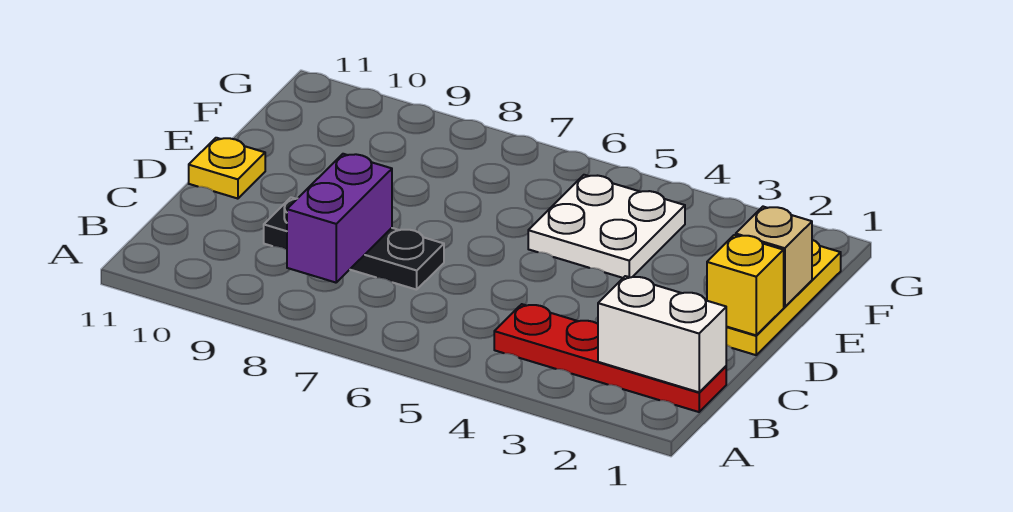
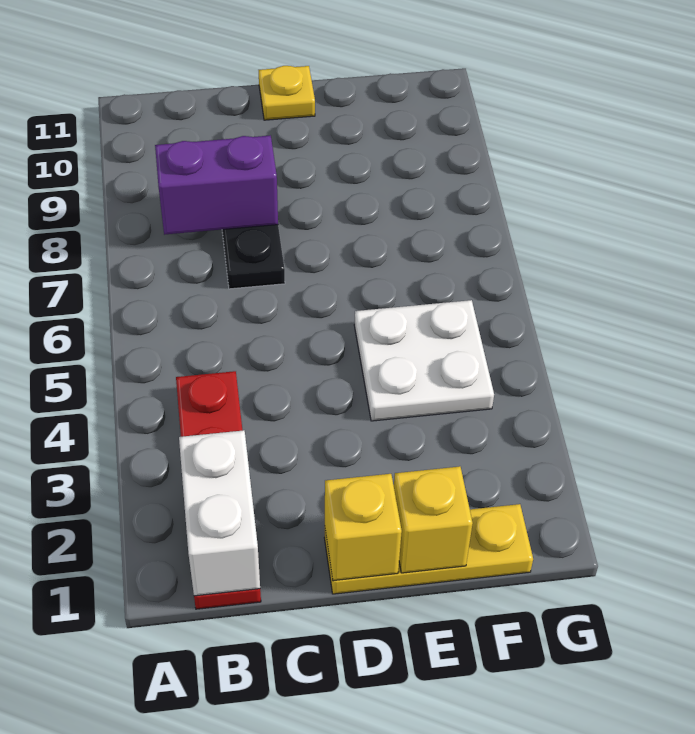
tan 1x1 brick [736,207,812,307] -> yellow 1x1 brick [394,466,473,573]

